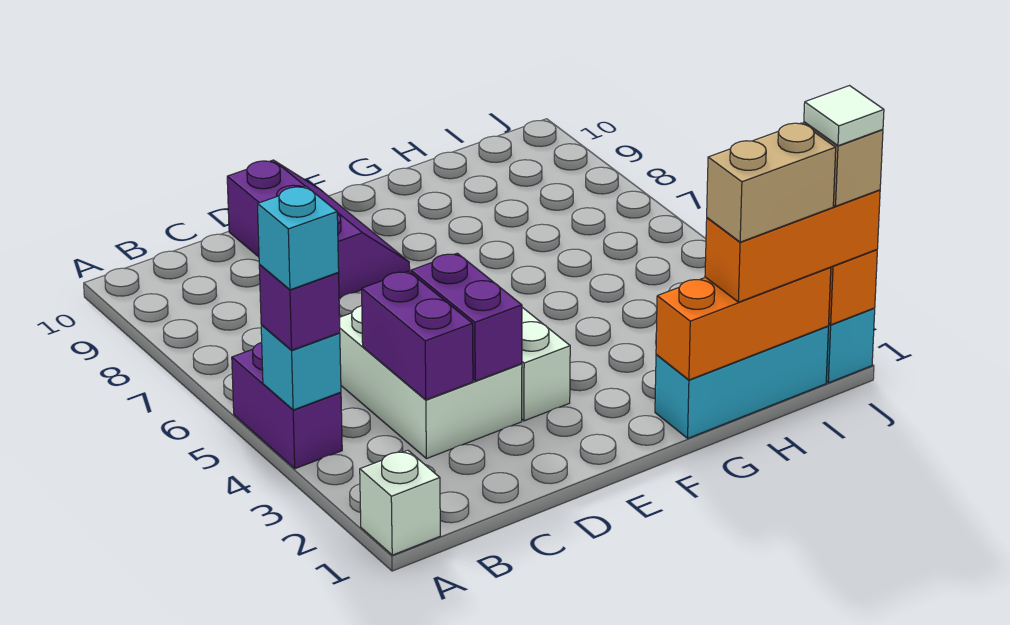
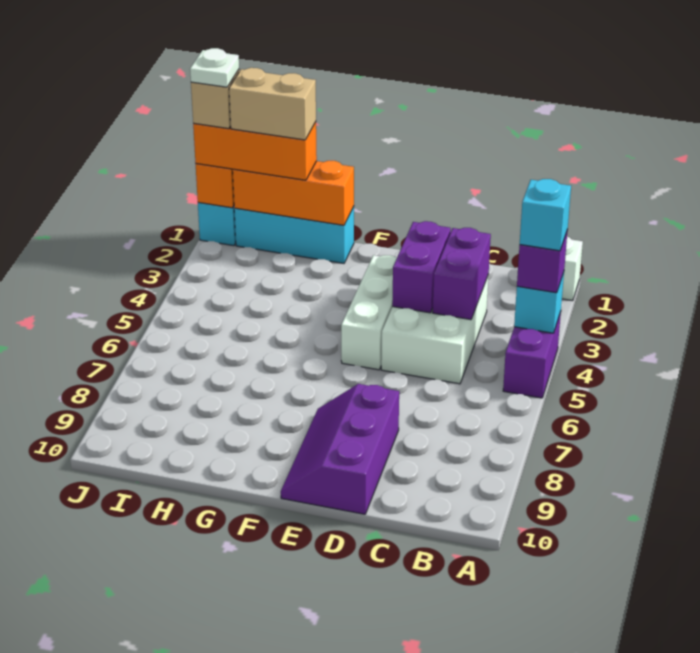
white 1x1 tile [804,86,884,146] -> white 1x1 plate [190,48,239,87]

